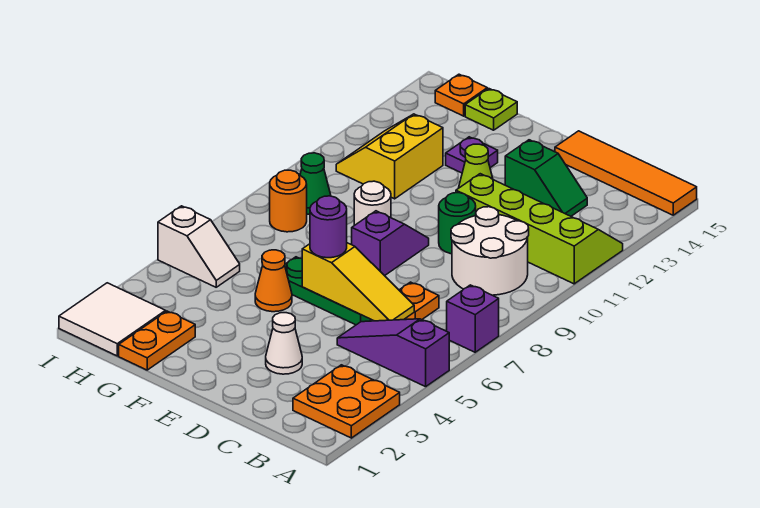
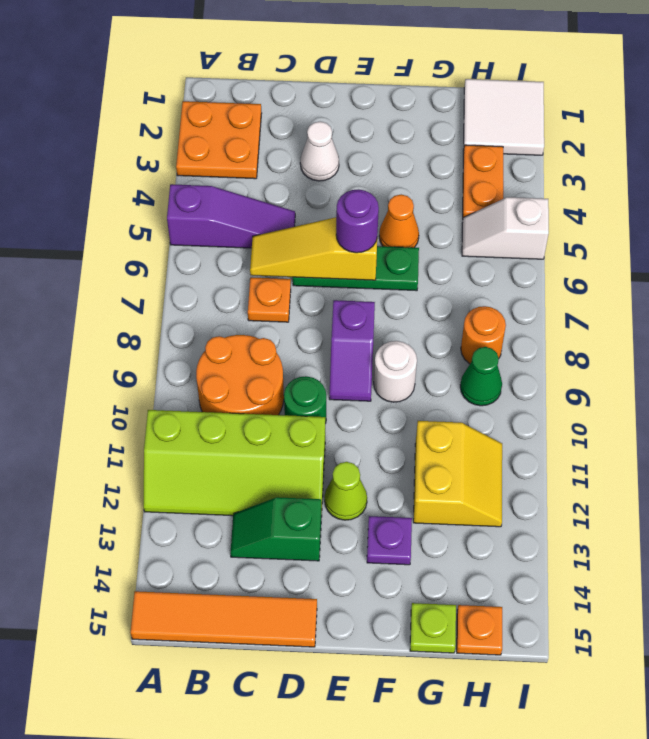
purple 1x1 brick [447,285,499,352] -> none
white 2x2 round brick [451,207,529,295] -> orange 2x2 round brick [196,335,284,415]
orange 1x2 plate [119,311,195,370] -> orange 1x2 plate moved to [463,145,503,218]

